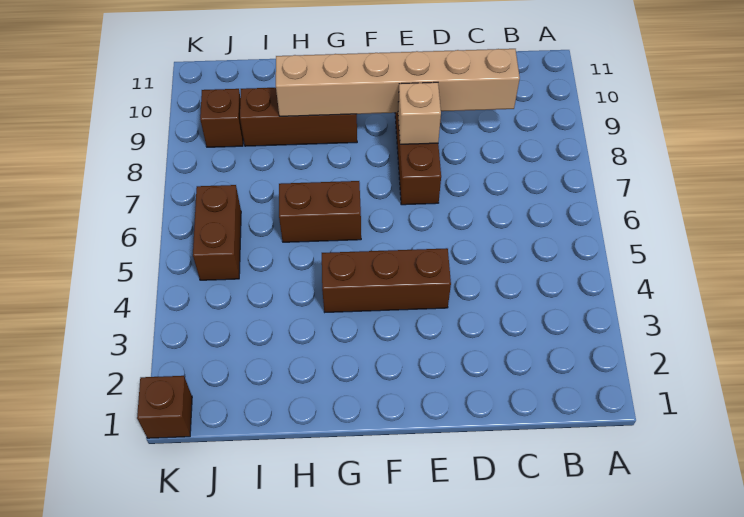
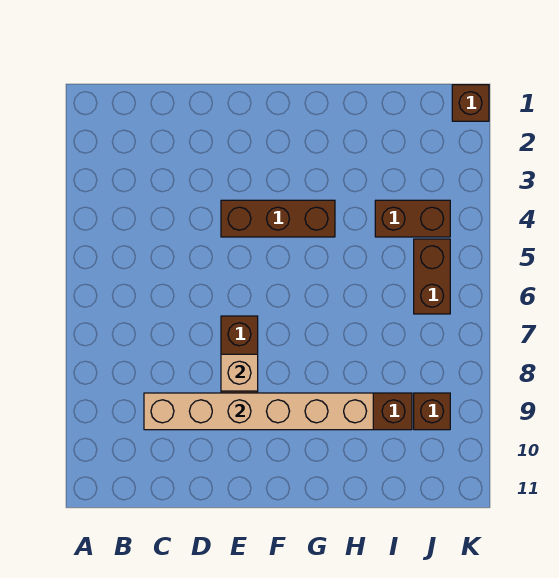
brown 1x2 brick [279,181,361,242] -> brown 1x2 brick moved to [375,200,450,237]

